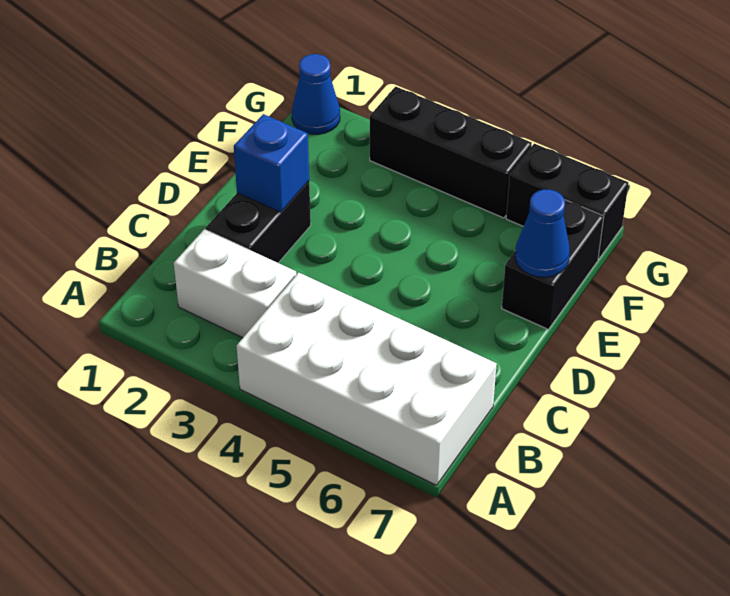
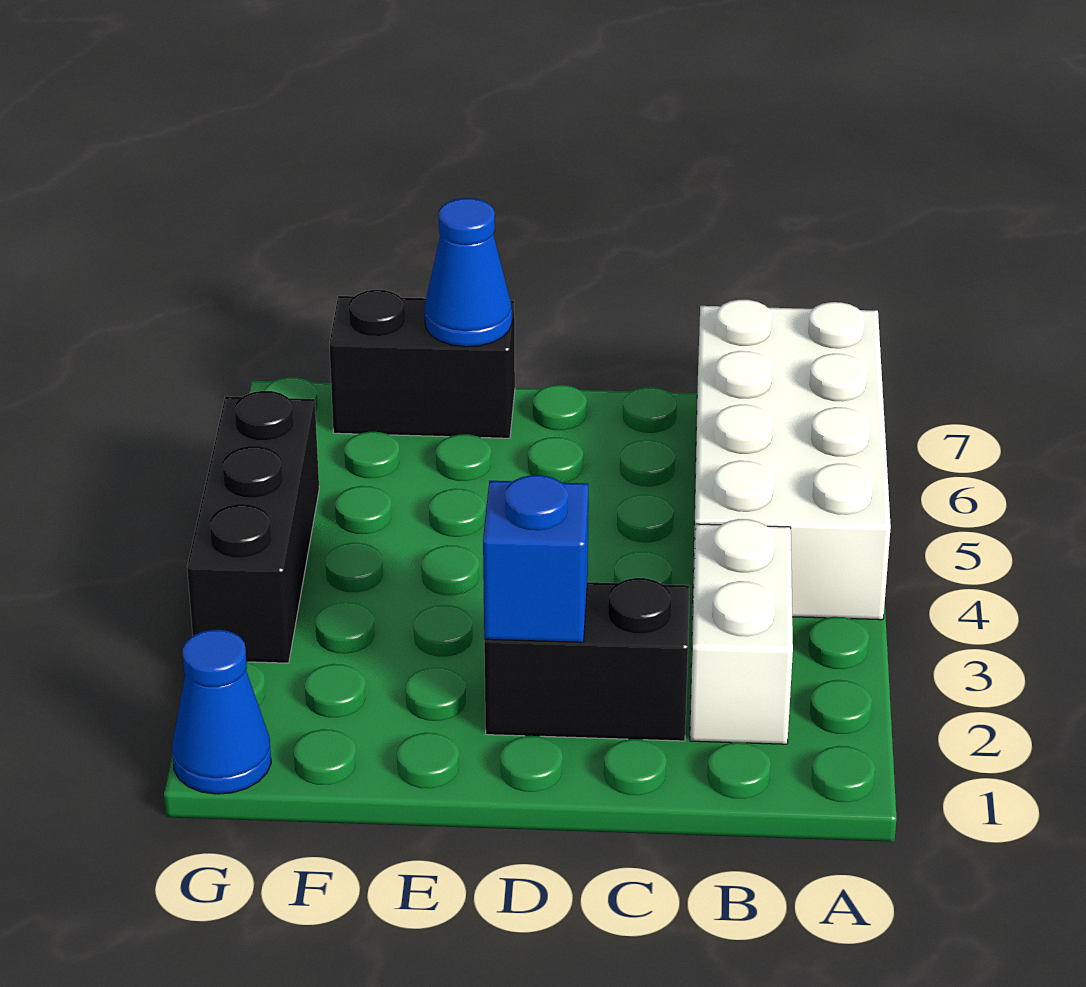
black 1x2 brick [506,144,628,259] -> none

